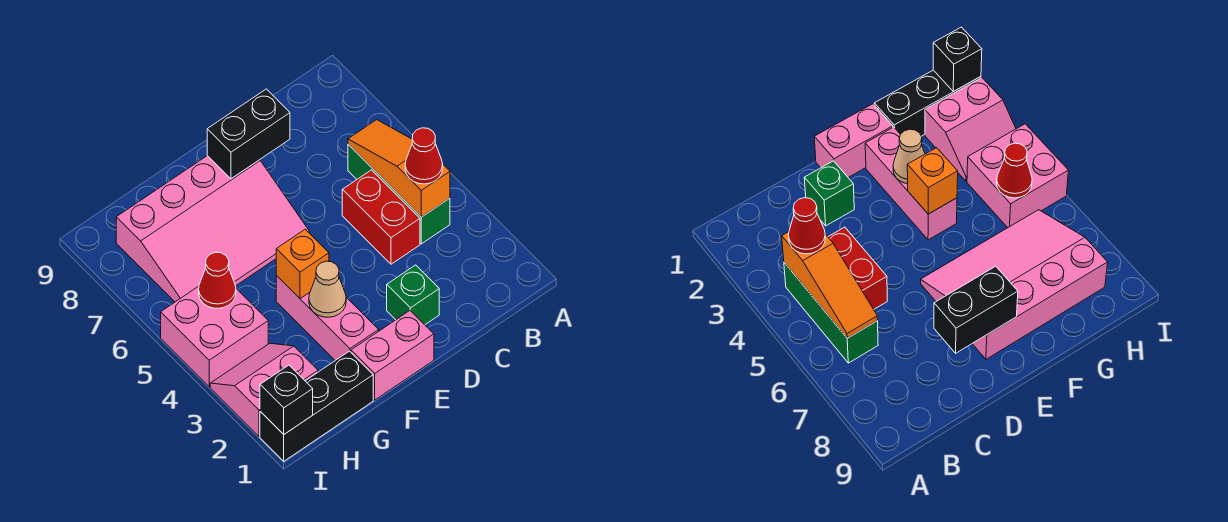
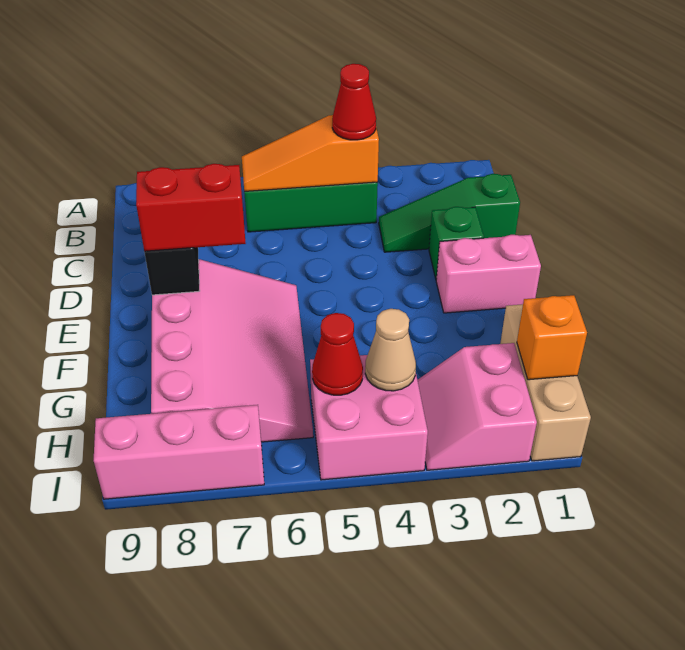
none -> green 1x3 slope [379,174,520,252]
red 1x2 brick [342,170,420,264] -> red 1x2 brick moved to [136,164,246,251]
pink 1x2 brick [351,311,434,400] -> pink 1x2 brick turned to [436,235,541,313]
pink 1x3 brick [276,275,379,360] -> pink 1x3 brick moved to [94,405,264,499]
tan 1x1 cone [309,261,346,317] -> tan 1x1 cone moved to [365,309,416,391]
orange 1x1 brick [276,229,329,299] -> orange 1x1 brick moved to [517,295,587,380]
black 1x3 brick [260,351,373,461] -> tan 1x3 brick [500,304,591,461]
black 1x1 brick [260,365,313,434] -> none

